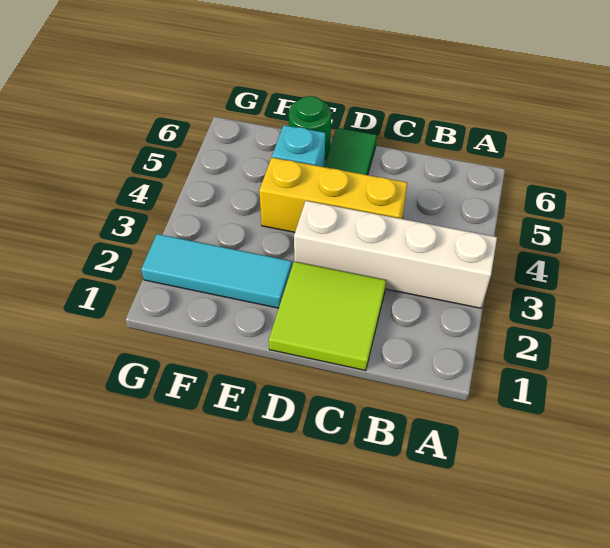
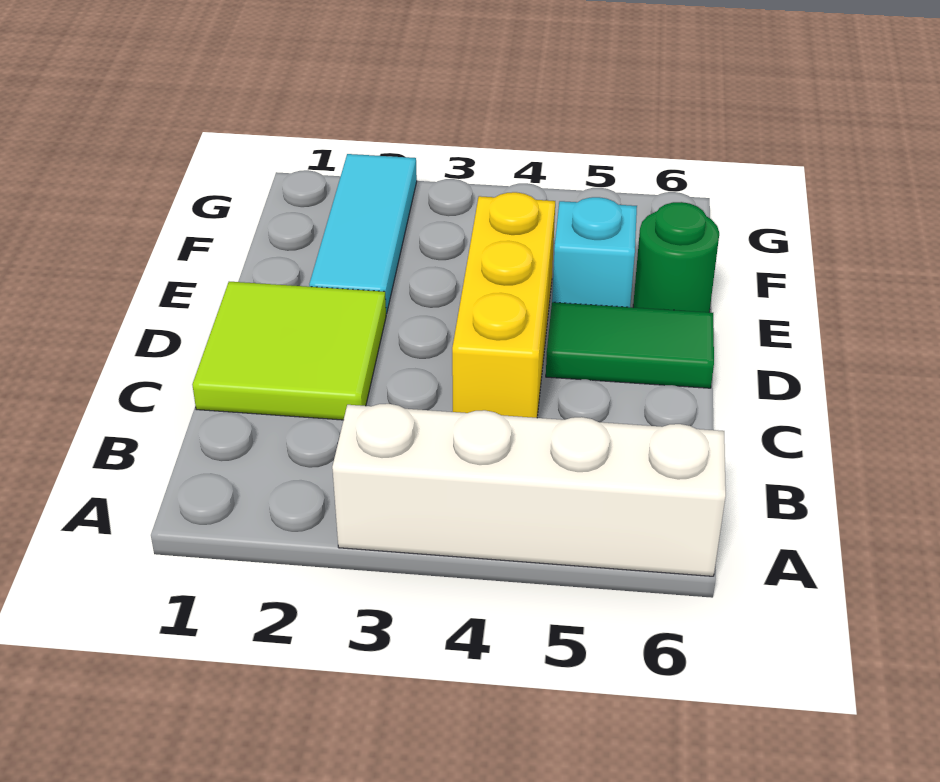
white 1x4 brick [294,201,497,308] -> white 1x4 brick turned to [332,404,726,576]

